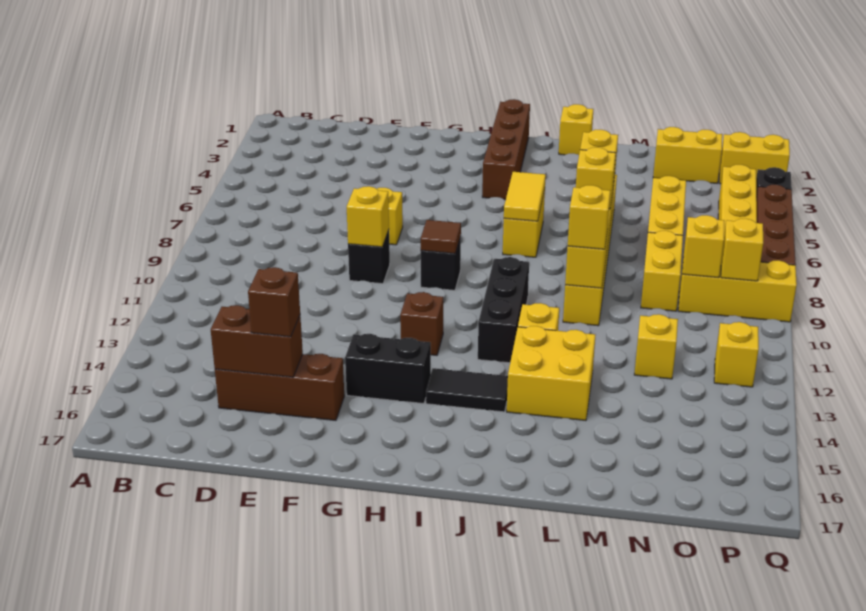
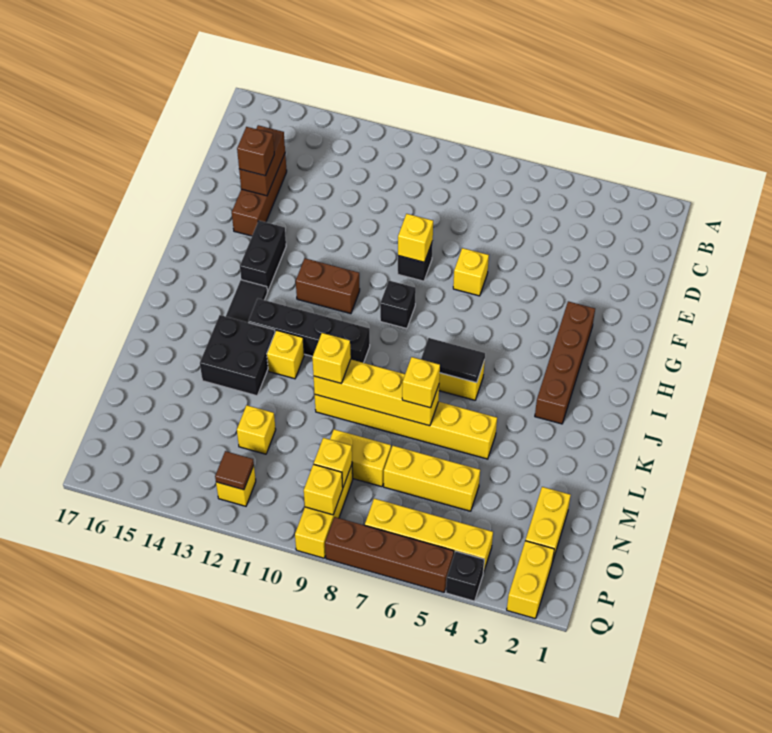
brown 1x1 tile [421,220,461,254] -> brown 1x1 tile moved to [215,451,254,490]
brown 1x1 brick [400,292,443,355] -> brown 1x2 brick [296,258,360,314]
brown 1x4 brick [482,99,530,200] -> brown 1x4 brick turned to [535,301,595,424]
yellow 1x2 tile [504,172,546,221] -> black 1x2 tile [421,338,485,383]
black 1x3 brick [478,257,529,363] -> black 1x4 brick [248,299,370,363]
yellow 1x1 brick [559,104,593,155] -> none
yellow 2x2 brick [507,326,595,420] -> black 2x2 brick [200,315,275,396]
yellow 1x1 brick [576,147,616,209] -> none

